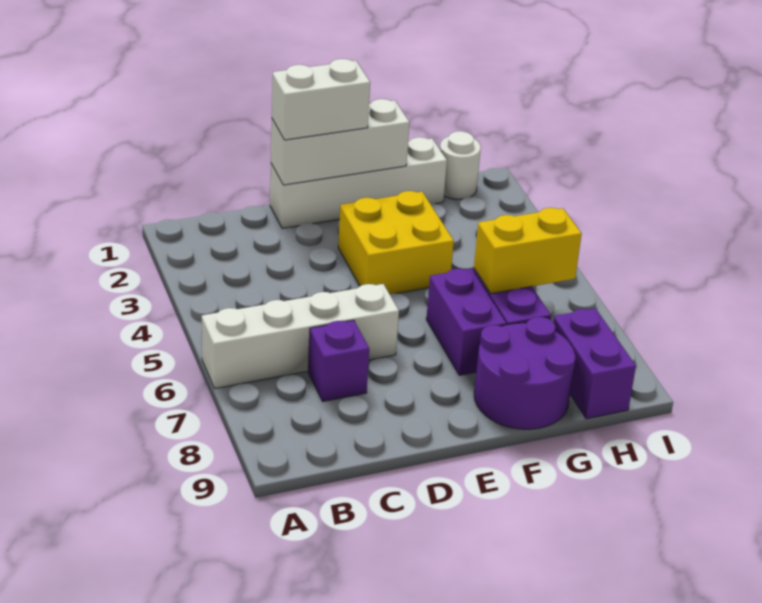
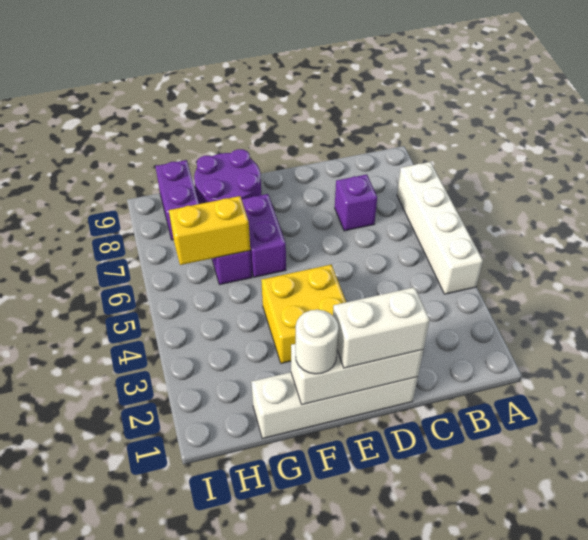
white 1x4 brick [202,284,399,388] -> white 1x4 brick turned to [397,162,483,294]
white 1x1 round brick [440,131,481,199] -> white 1x1 round brick moved to [296,310,339,374]

